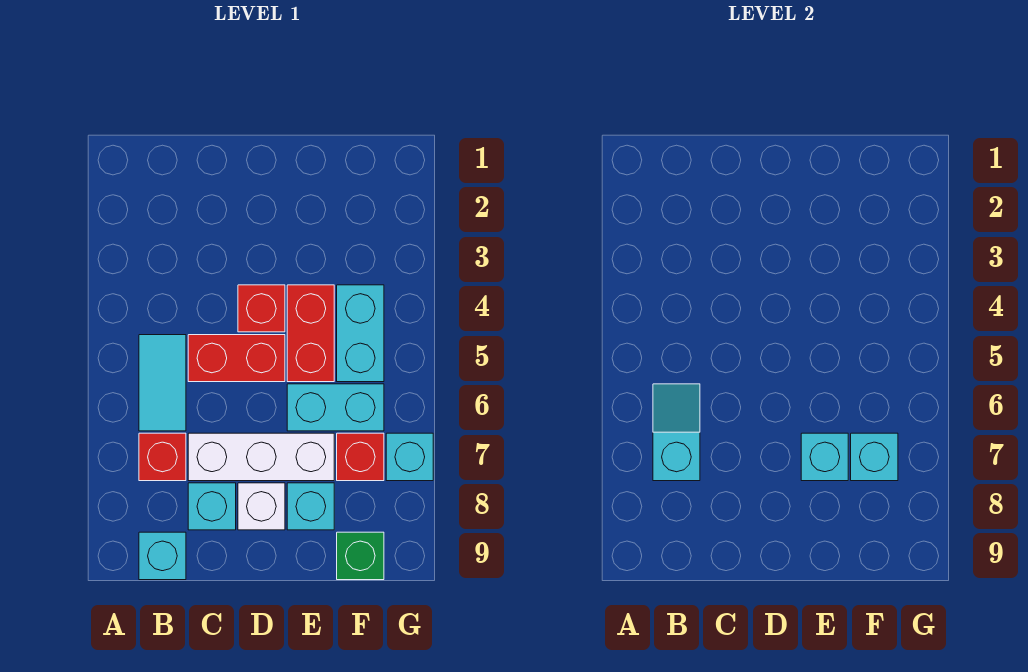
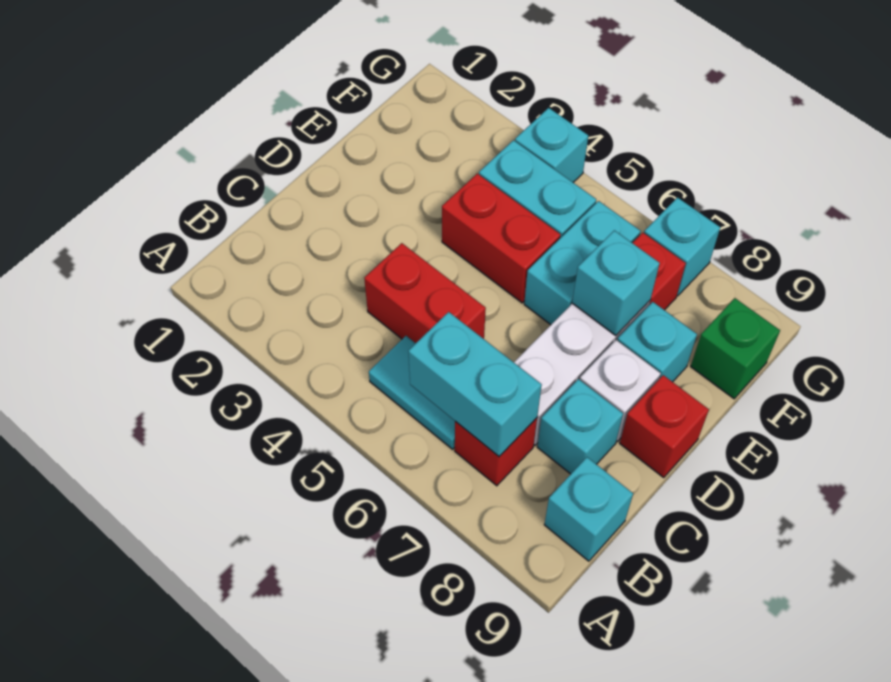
cyan 1x2 slope [653,384,700,481] -> cyan 1x2 brick [409,312,542,456]
red 1x2 brick [188,335,285,382] -> red 1x2 brick turned to [364,243,486,343]
red 1x1 brick [238,285,285,332] -> red 1x1 brick moved to [620,375,709,478]
cyan 1x1 brick [851,433,898,481] -> cyan 1x1 brick moved to [515,108,588,182]

